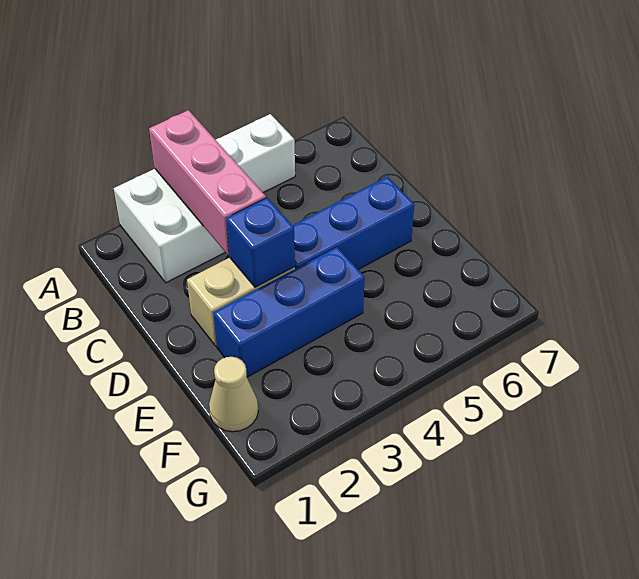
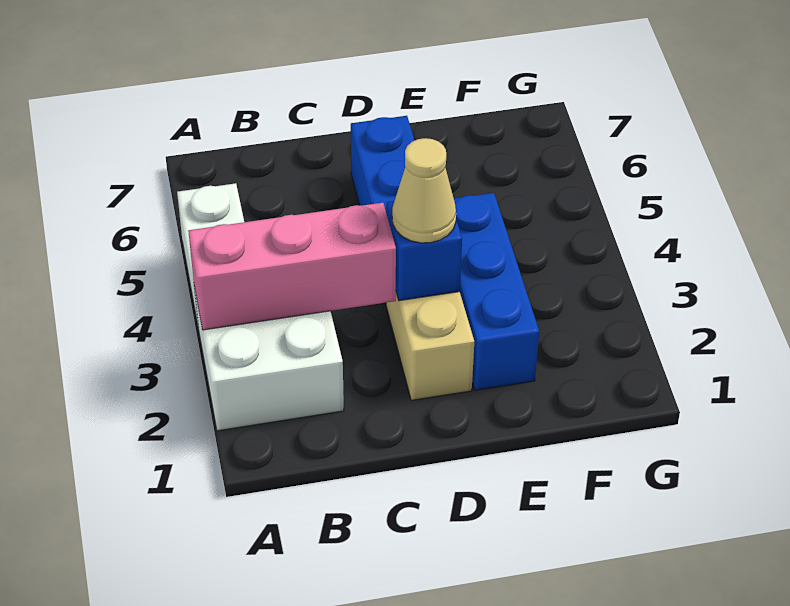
tan 1x1 cone [209,357,258,432] -> tan 1x1 cone moved to [392,138,456,243]

